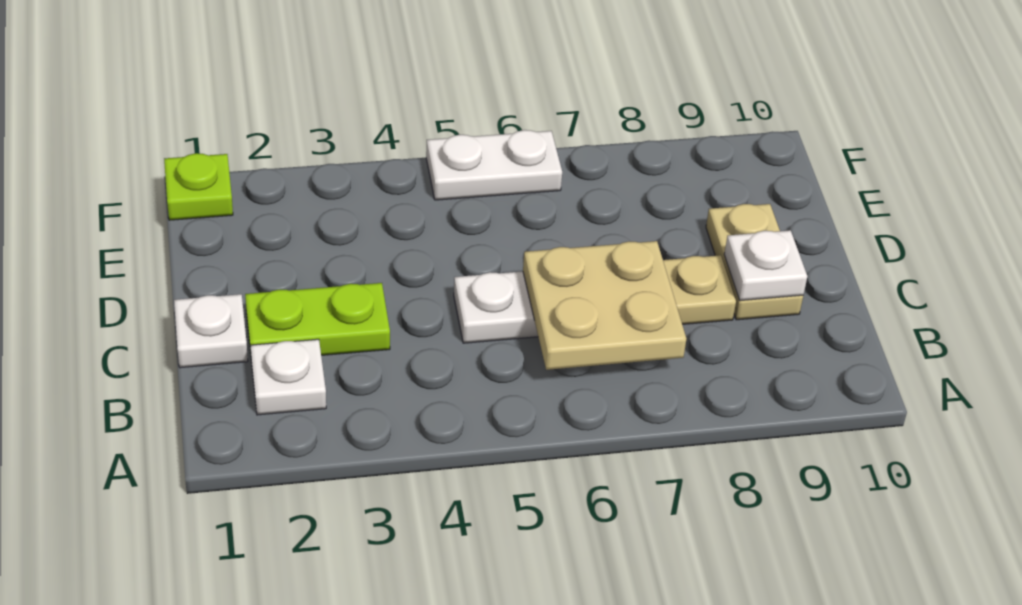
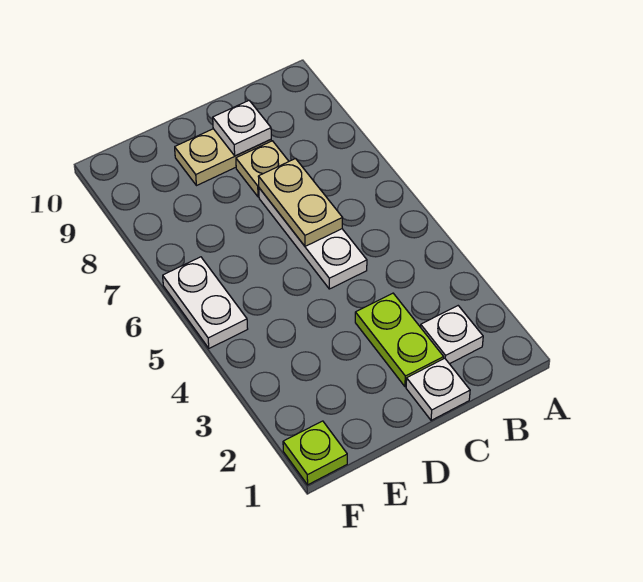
tan 2x2 plate [523,241,686,370] -> tan 1x2 plate [258,159,343,246]

